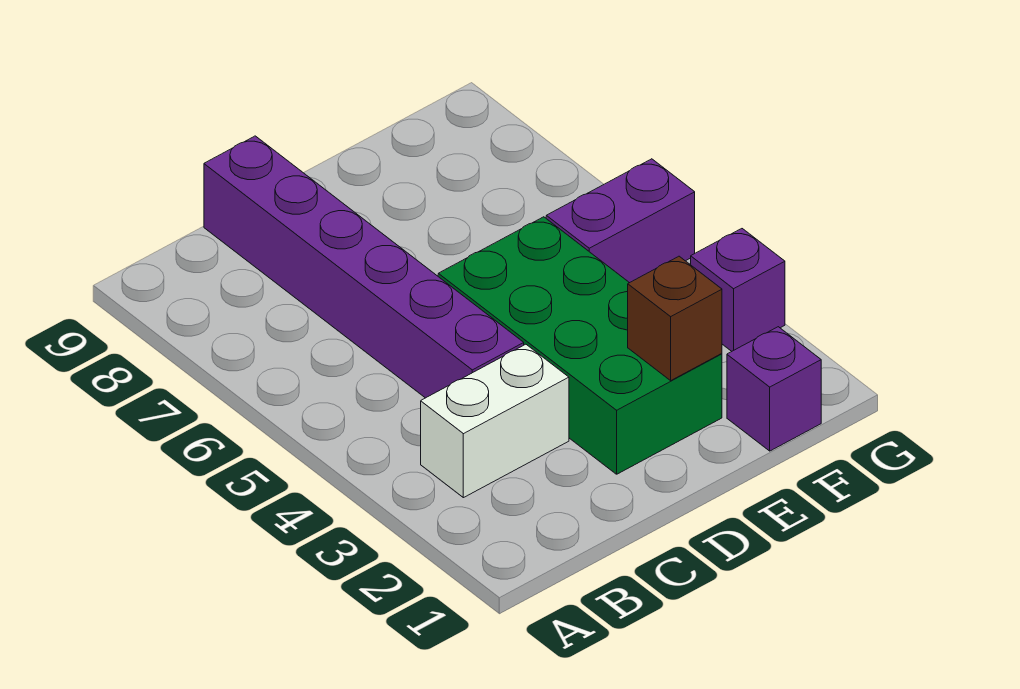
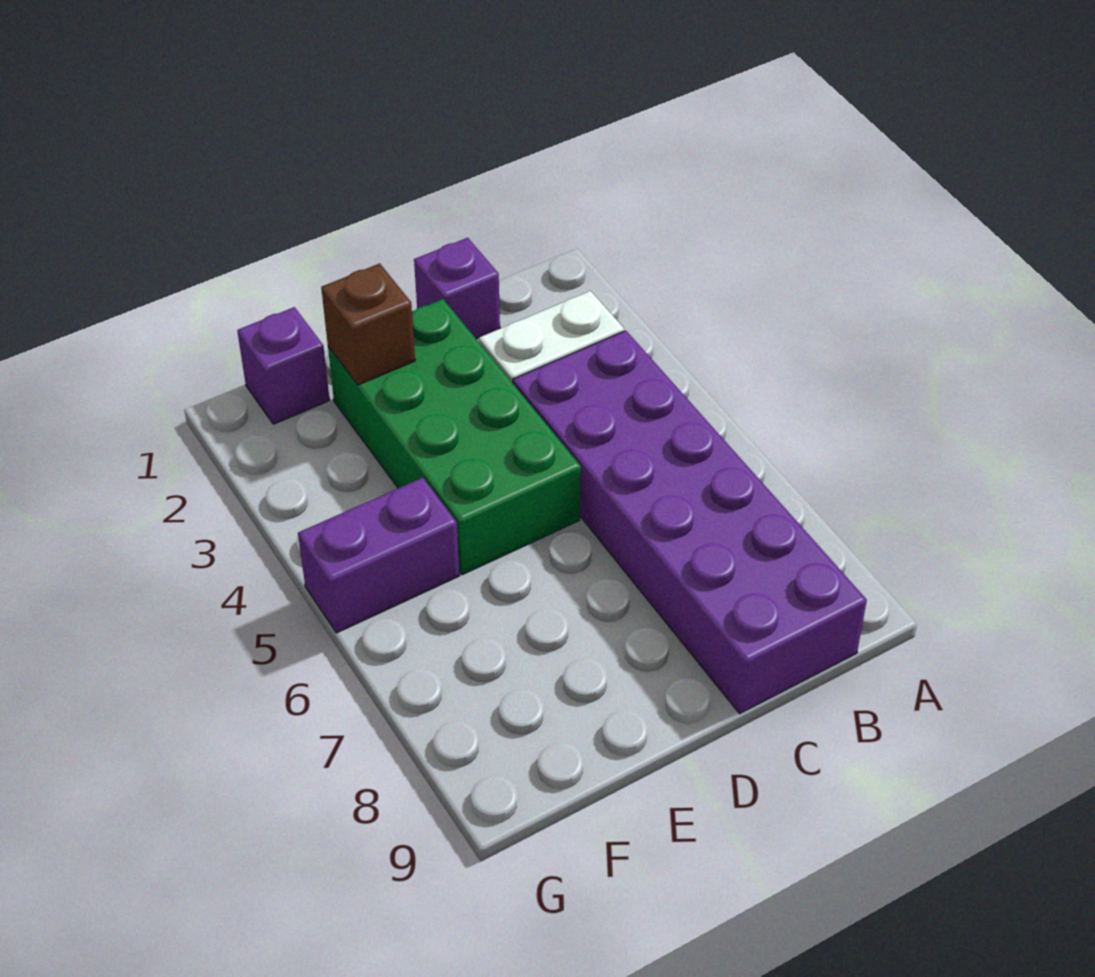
purple 1x6 brick [204,136,524,398] -> purple 2x6 brick [513,331,867,713]
purple 1x1 brick [691,229,785,351] -> purple 1x1 brick moved to [414,238,500,339]

